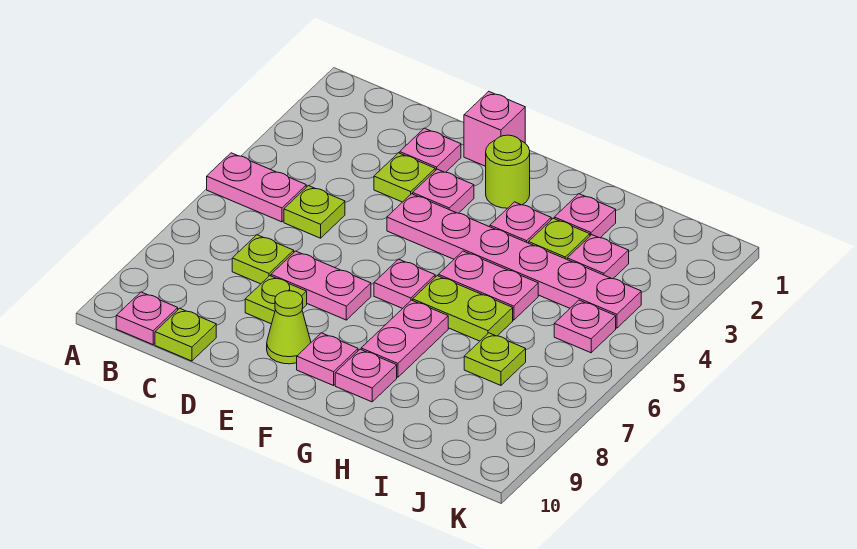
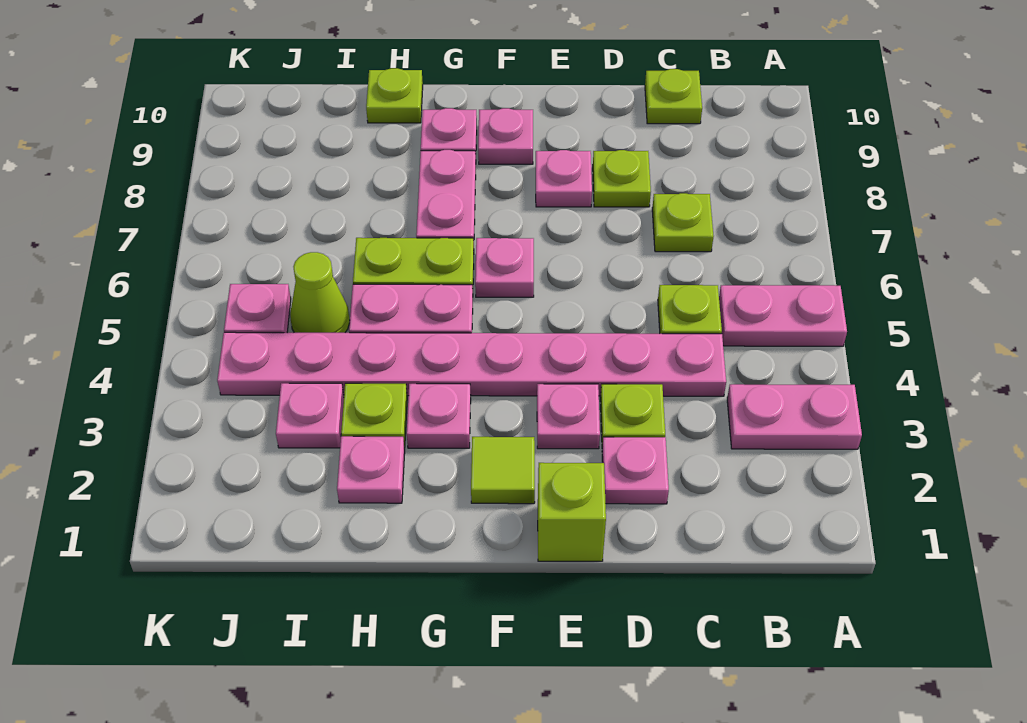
pink 1x1 plate [116,292,178,345] -> pink 1x1 plate moved to [536,150,592,207]
pink 1x2 plate [271,251,371,320] -> pink 1x2 plate moved to [727,384,862,449]
pink 1x1 brick [464,91,525,166] -> lime 1x1 brick [538,463,606,561]
pink 1x6 plate [387,194,641,328] -> pink 1x8 plate [217,332,726,396]
lime 1x1 cone [267,291,311,364] -> lime 1x1 cone moved to [290,252,350,333]
lime 1x1 round brick [486,135,530,208] -> lime 1x1 tile [471,437,535,504]
lime 1x1 plate [464,333,526,385] -> lime 1x1 plate moved to [366,68,423,123]

